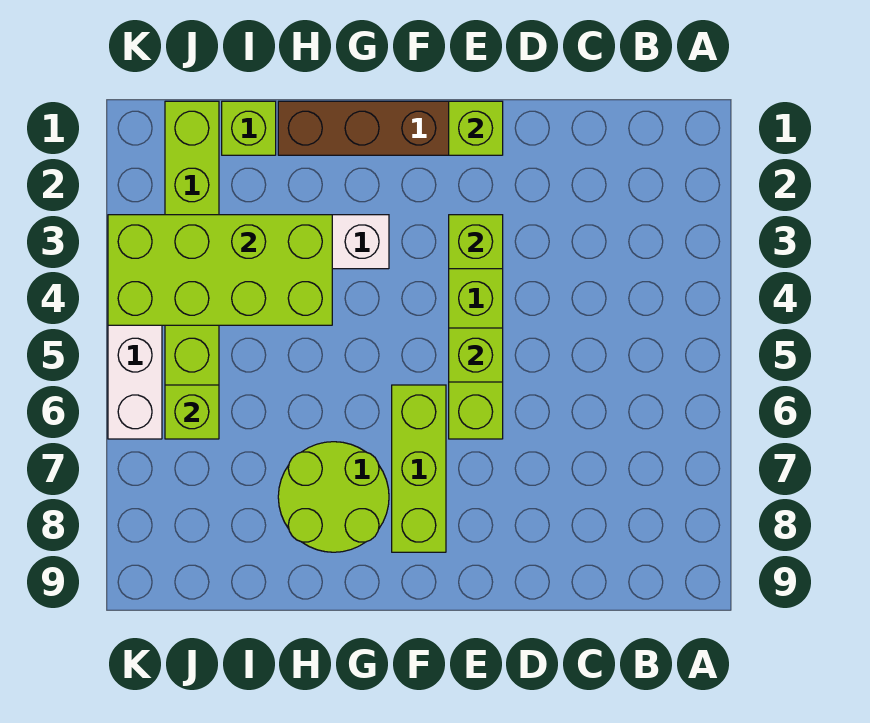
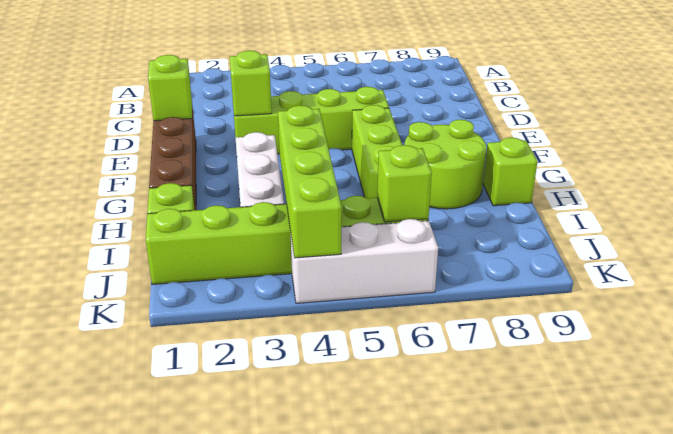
lime 1x1 brick [449,328,503,382] -> lime 1x1 brick moved to [483,138,537,206]
lime 1x3 brick [392,385,446,552] -> lime 1x3 brick turned to [352,105,402,198]
lime 2x4 brick [108,215,332,325] -> lime 1x4 brick [278,105,342,258]

